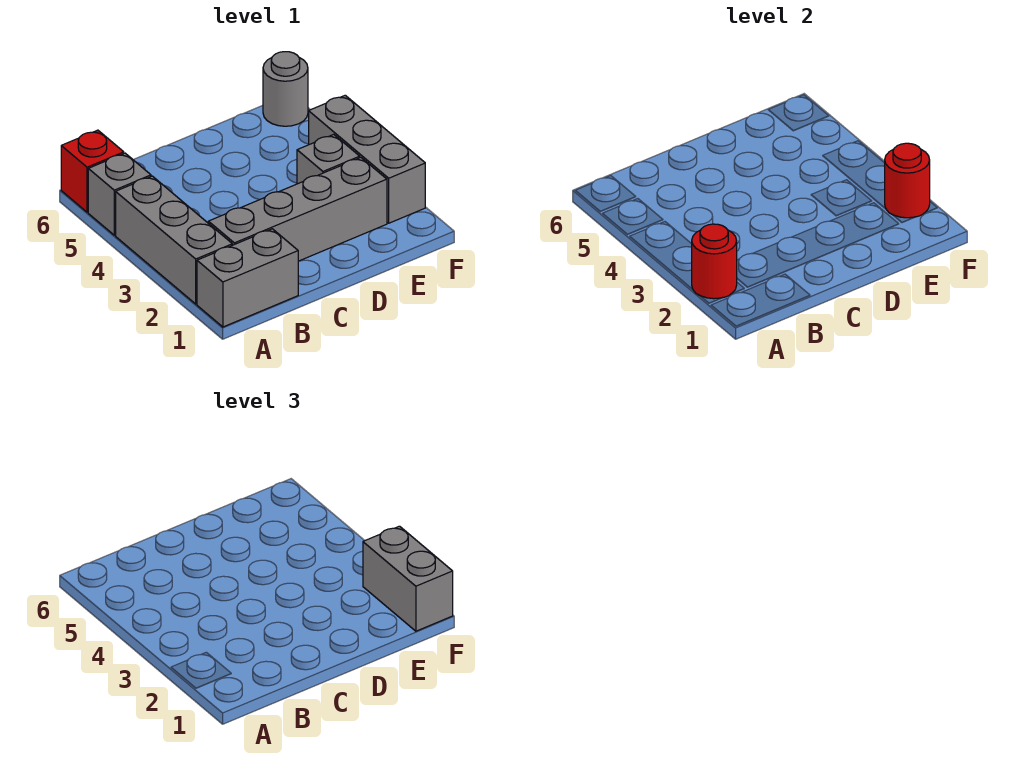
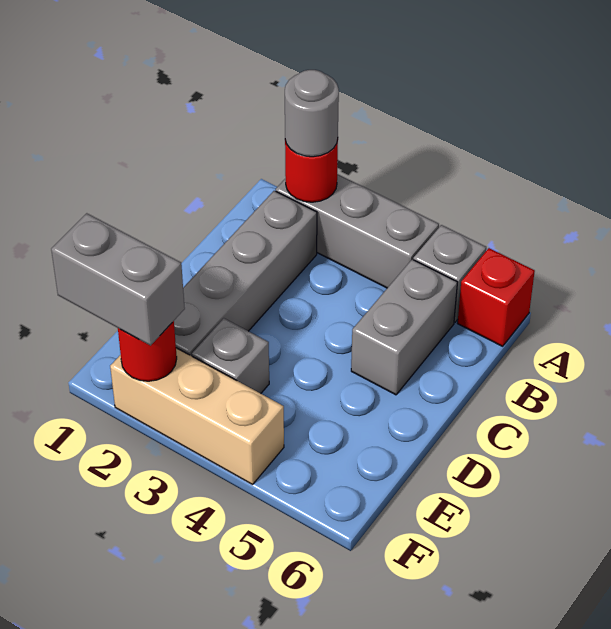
grey 1x2 brick [197,229,298,327] -> grey 1x2 brick moved to [351,259,457,395]
grey 1x3 brick [309,95,425,223] -> tan 1x3 brick [110,348,284,485]
grey 1x1 round brick [263,52,308,126] -> grey 1x1 round brick moved to [285,70,339,157]

